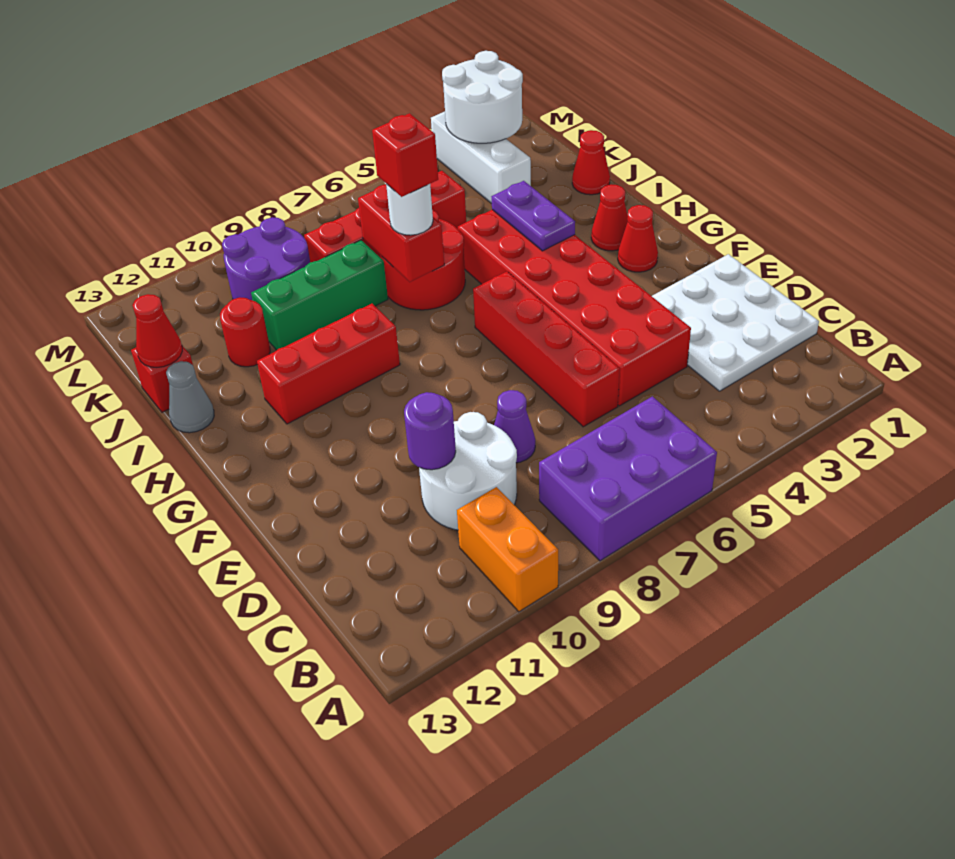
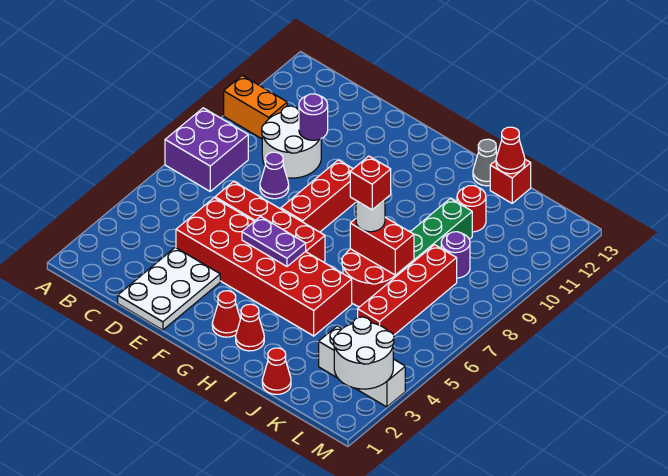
purple 2x3 brick [539,396,717,561] -> purple 2x2 brick [165,108,248,191]
white 3x3 plate [652,254,819,391] -> white 2x3 plate [118,247,220,330]
purple 1x2 plate [492,181,575,251] -> purple 1x2 plate moved to [242,216,306,266]
red 1x3 brick [257,304,400,424] -> red 1x3 brick moved to [281,160,356,232]
purple 2x2 round brick [222,217,310,300] -> purple 1x1 round brick [441,232,470,278]

